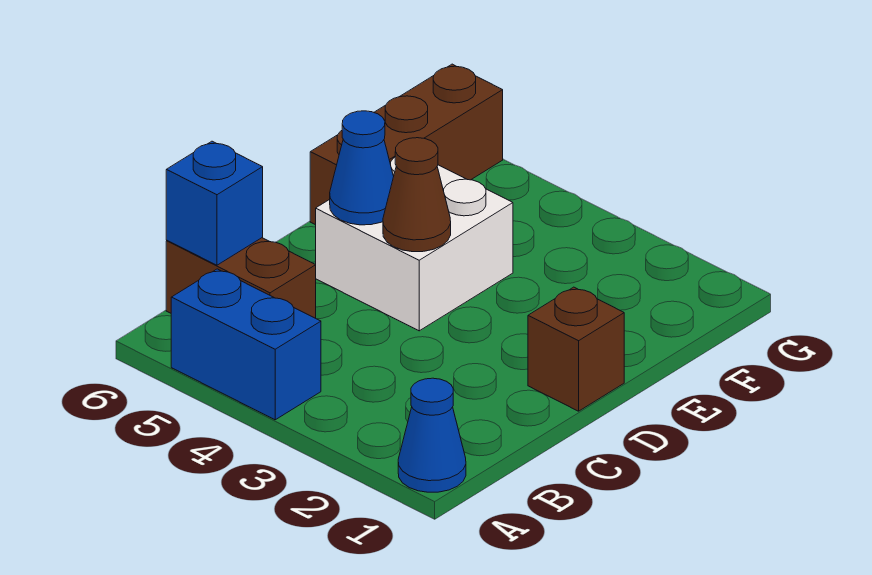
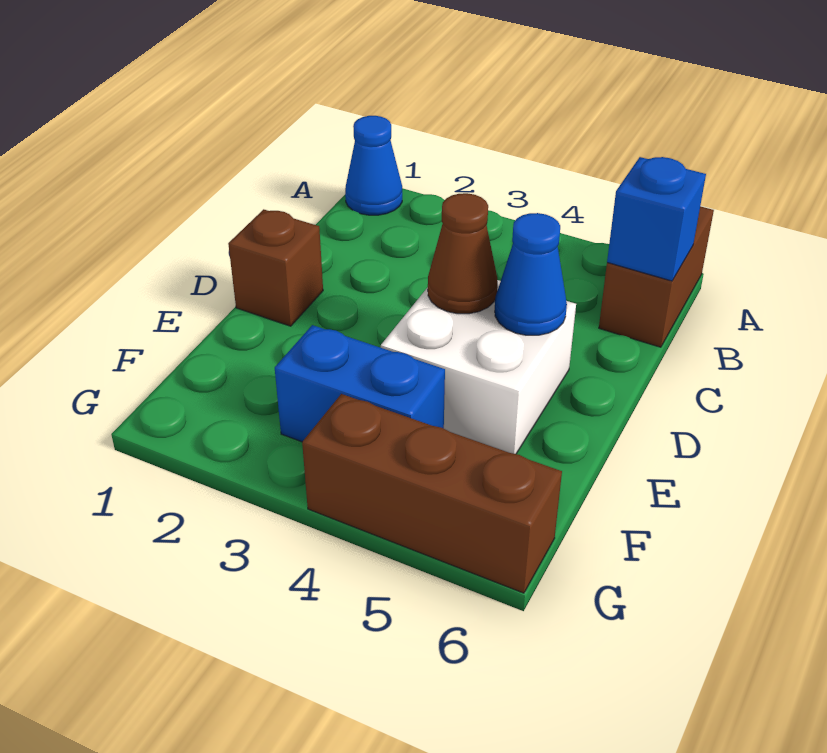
blue 1x2 brick [171,269,321,420] -> blue 1x2 brick moved to [275,325,445,442]
brown 1x2 brick [166,238,316,318] -> brown 1x2 brick turned to [599,206,714,347]
brown 1x3 brick [310,64,503,225] -> brown 1x3 brick turned to [302,394,562,593]

